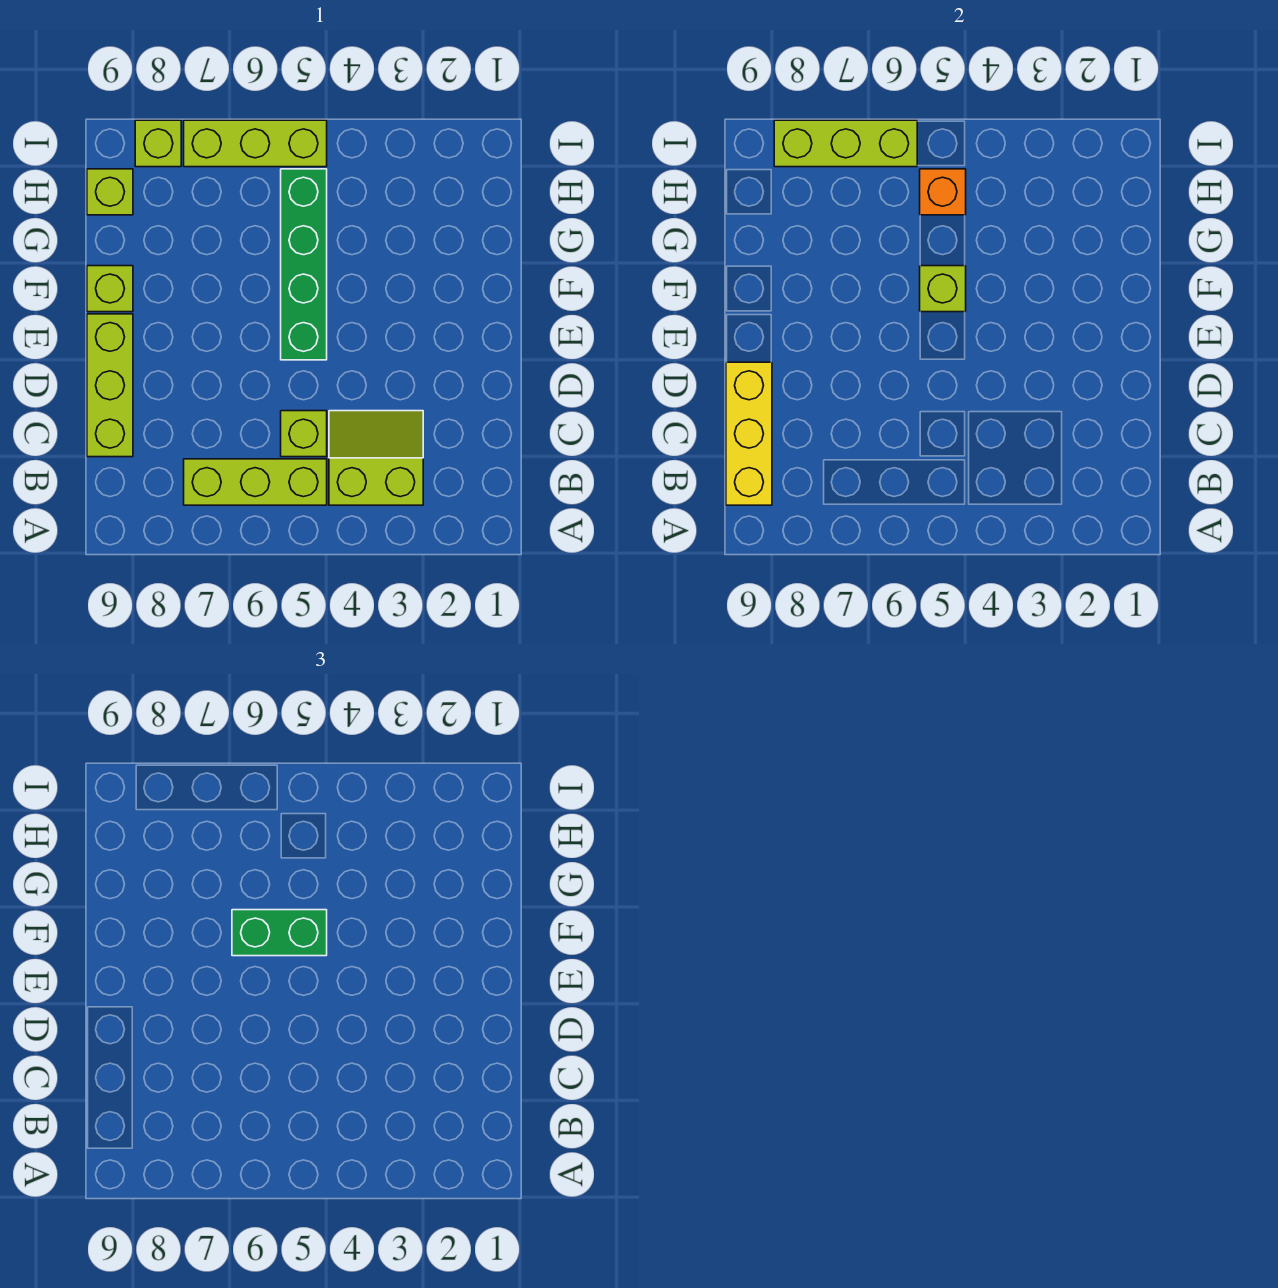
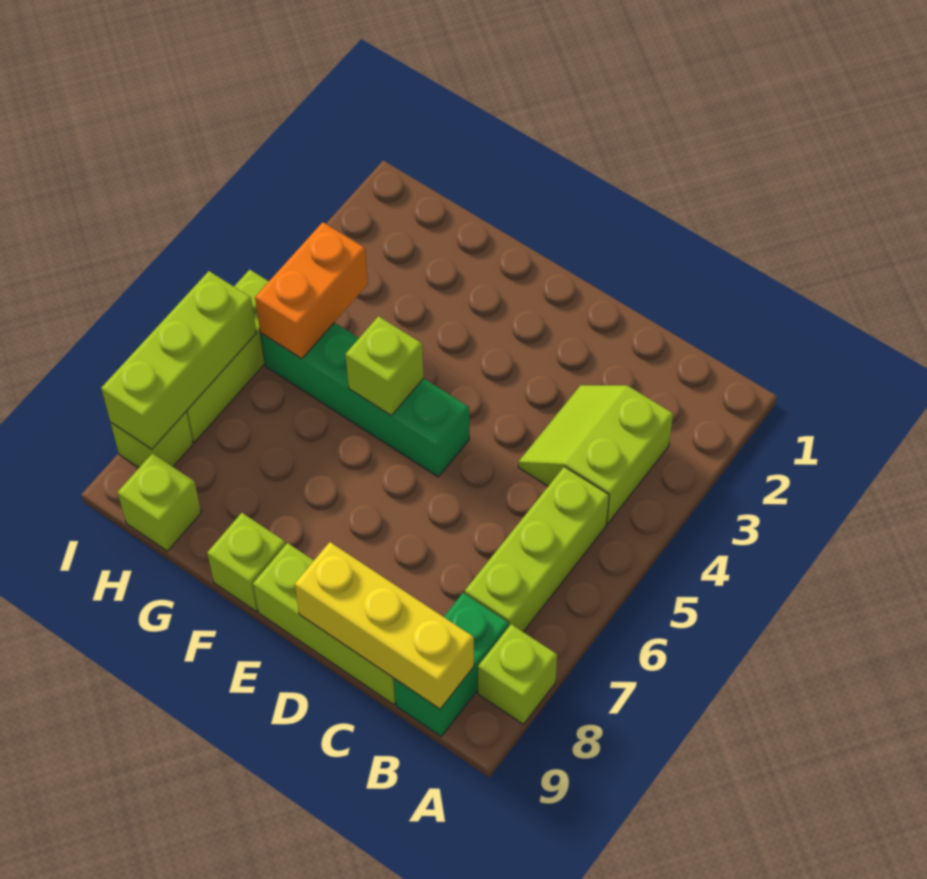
lime 1x1 brick [281,411,327,457] -> lime 1x1 brick moved to [478,624,557,724]
green 1x2 brick [232,910,327,956] -> green 1x2 brick moved to [394,593,509,737]
orange 1x1 brick [920,169,966,215] -> orange 1x2 brick [255,222,368,359]

